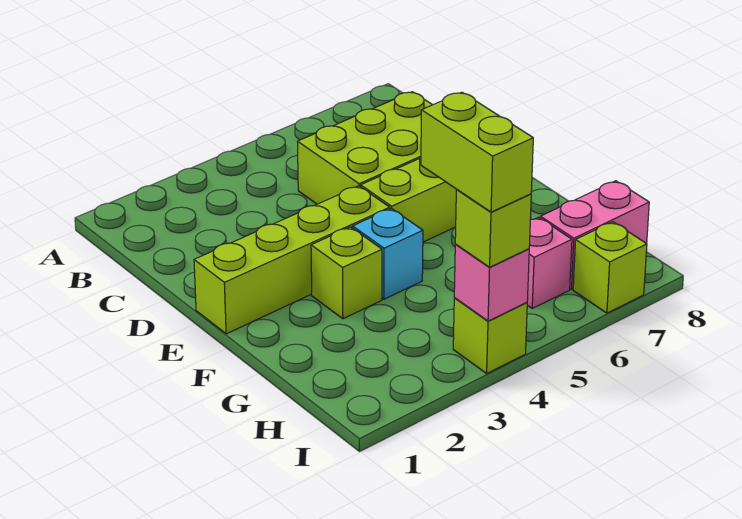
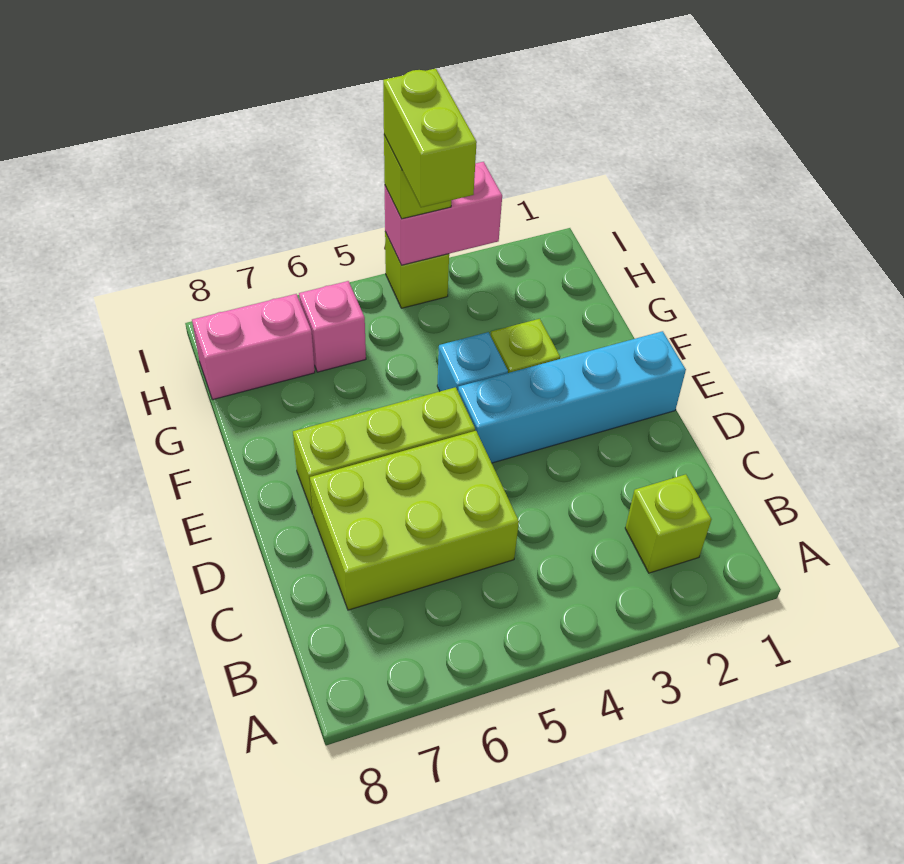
lime 1x4 brick [194,186,390,334] -> cyan 1x4 brick [458,331,686,463]
pink 1x1 brick [454,245,529,321] -> pink 1x2 brick [385,162,502,265]
lime 1x1 brick [573,222,647,313] -> lime 1x1 brick moved to [625,474,711,573]

